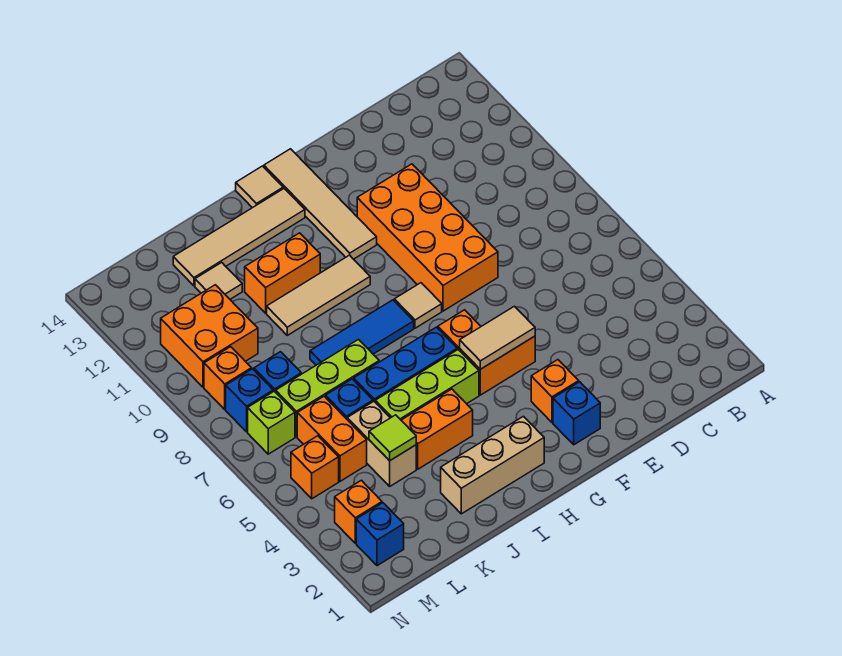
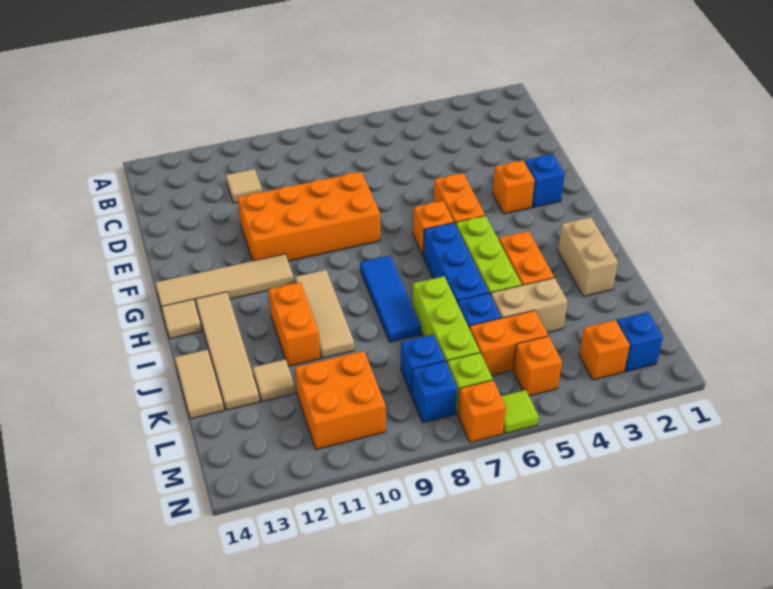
tan 1x2 tile [460,306,535,369] -> tan 1x2 tile moved to [175,349,224,419]
tan 1x1 tile [394,283,442,328] -> tan 1x1 tile moved to [226,169,262,203]
tan 1x3 brick [441,416,544,514] -> tan 1x2 brick [558,217,618,296]
lime 1x1 tile [369,415,416,461] -> lime 1x1 tile moved to [501,390,539,433]
orange 1x1 brick [204,347,252,409] -> orange 1x1 brick moved to [458,380,506,442]

